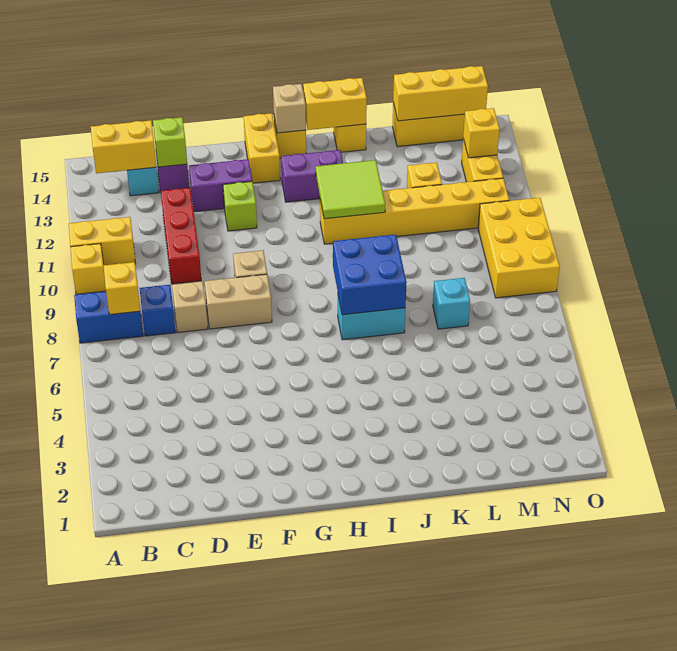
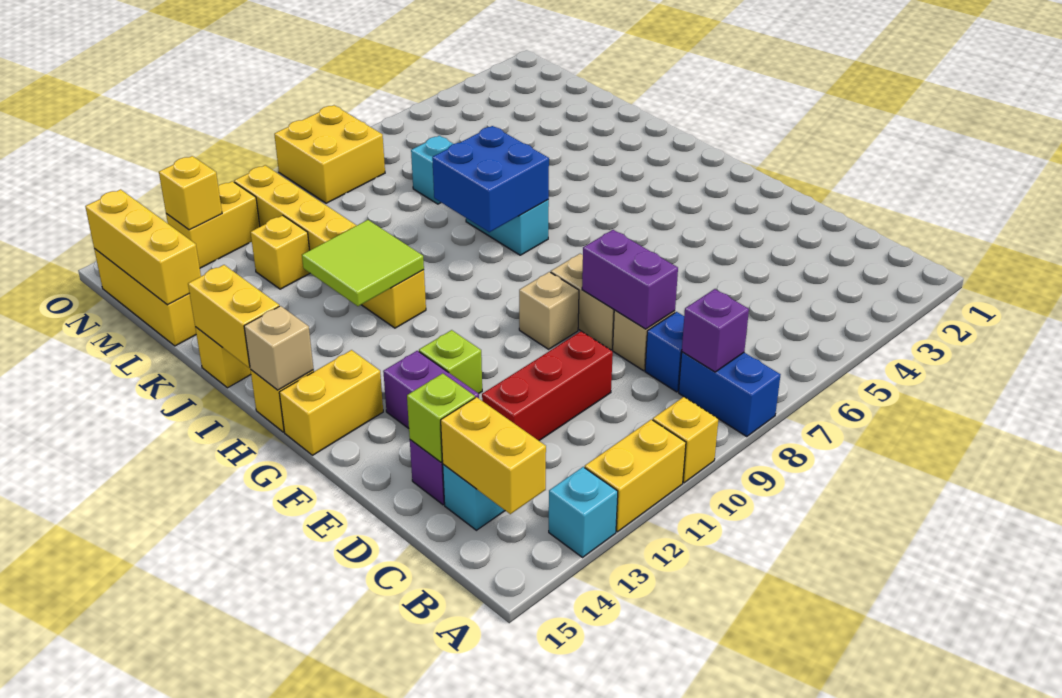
yellow 1x2 brick [69,217,136,265] -> yellow 1x2 brick turned to [585,419,686,532]
none -> cyan 1x1 brick [549,467,618,557]
yellow 1x1 brick [104,262,140,315] -> purple 1x1 brick [682,289,749,372]
purple 1x2 brick [281,150,343,202] -> purple 1x2 brick moved to [582,230,678,329]
yellow 2x3 brick [478,198,560,298] -> yellow 2x2 brick [274,105,385,203]

